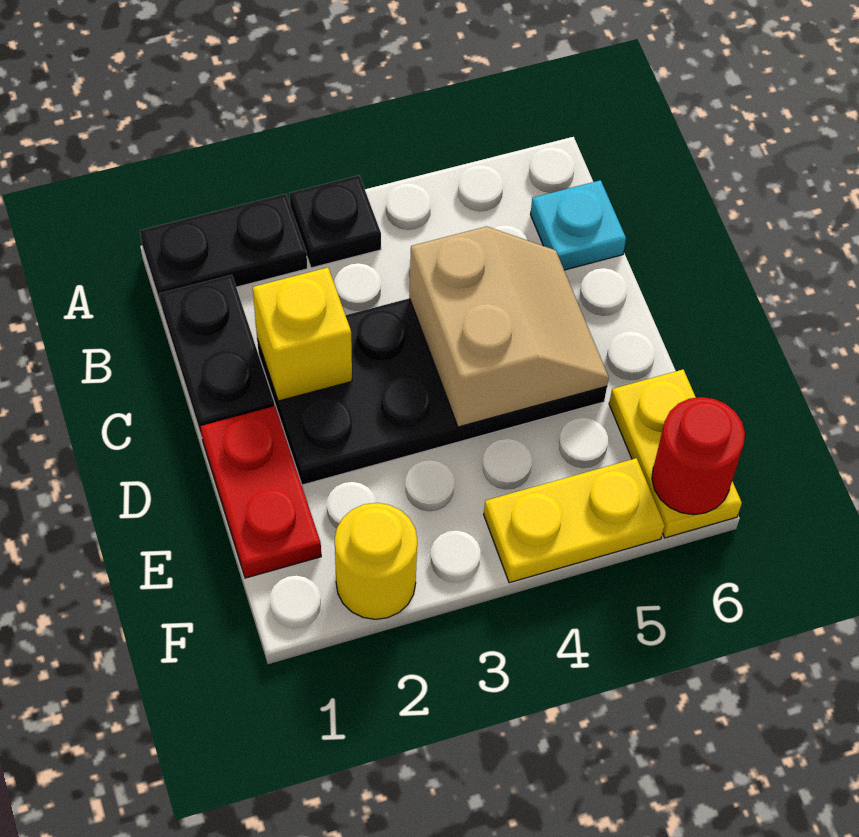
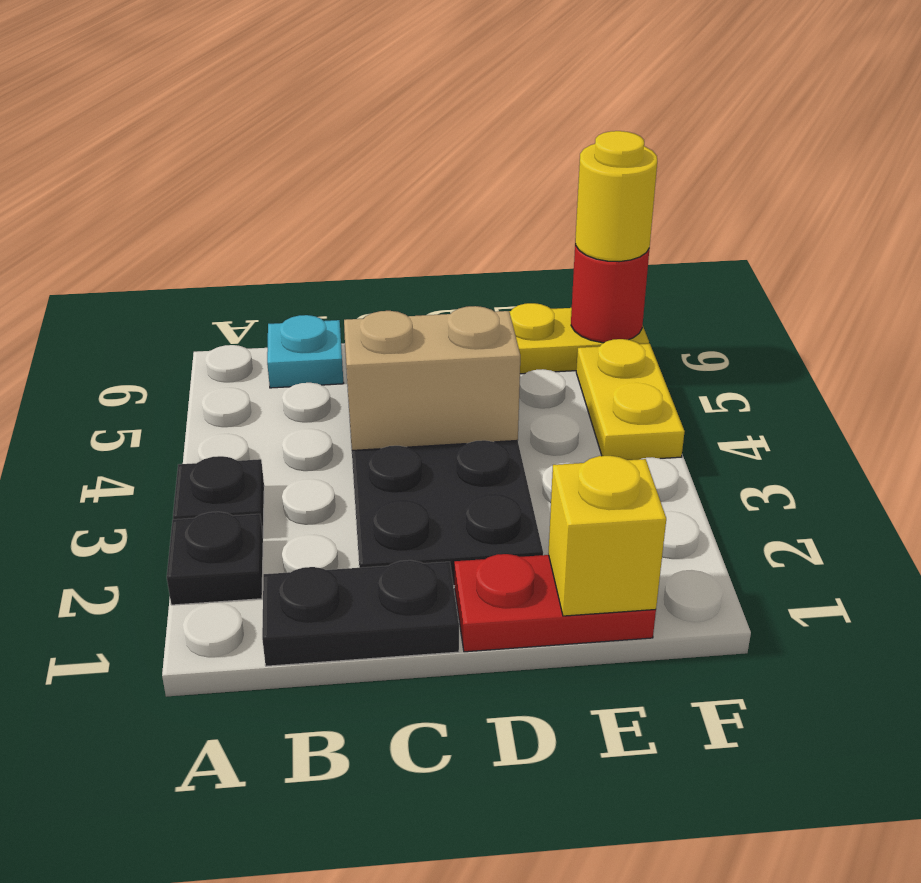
black 1x2 plate [140,194,307,305] -> black 1x1 plate [167,512,263,605]
yellow 1x1 brick [253,267,352,401] -> yellow 1x1 brick moved to [548,456,666,616]
yellow 1x1 round brick [335,503,417,619] -> yellow 1x1 round brick moved to [575,131,657,262]

